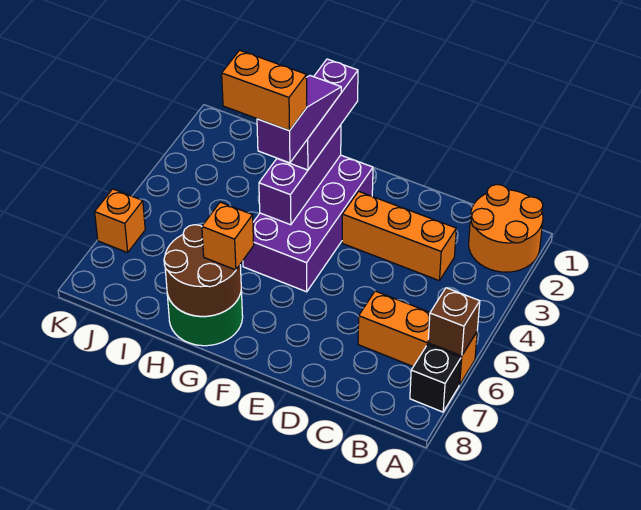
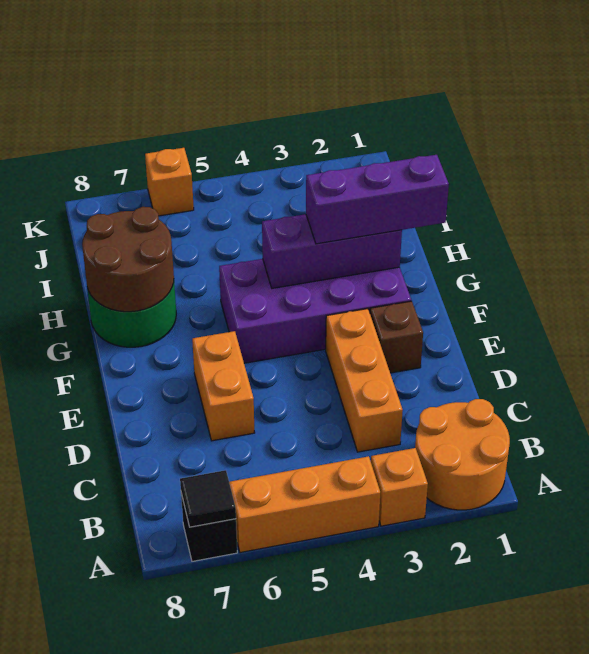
orange 1x3 brick [358,291,477,385] -> orange 1x3 brick turned to [229,456,380,553]
brown 1x1 brick [428,288,480,356] -> brown 1x1 brick moved to [370,301,423,373]
none -> black 1x1 tile [180,470,236,527]
purple 1x3 slope [257,76,341,163] -> none
orange 1x2 brick [222,50,307,131] -> orange 1x2 brick moved to [192,331,255,441]
orange 1x1 brick [202,202,254,270] -> orange 1x1 brick moved to [371,448,428,526]

